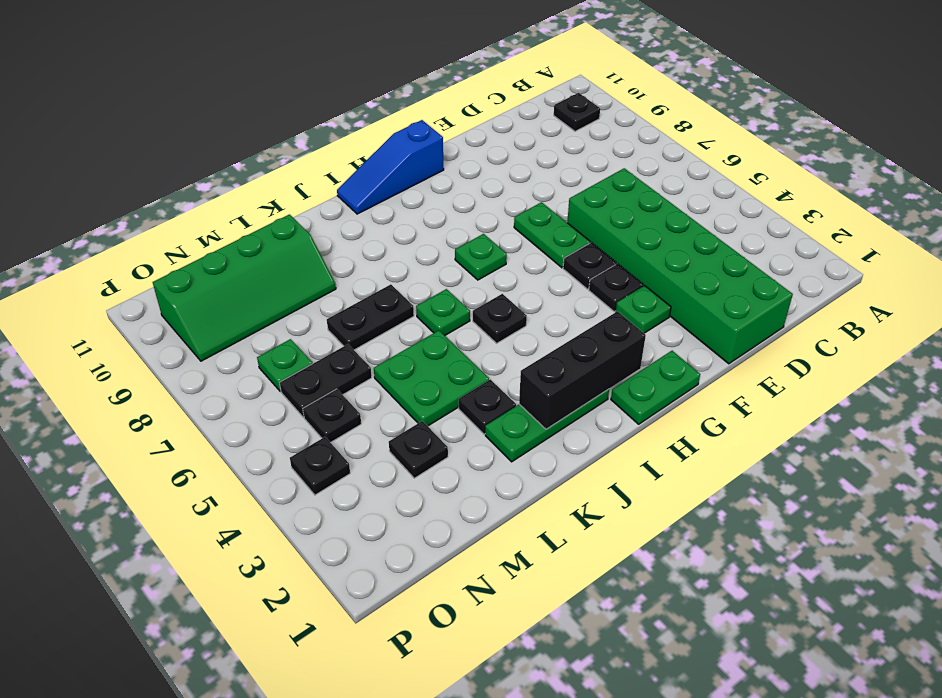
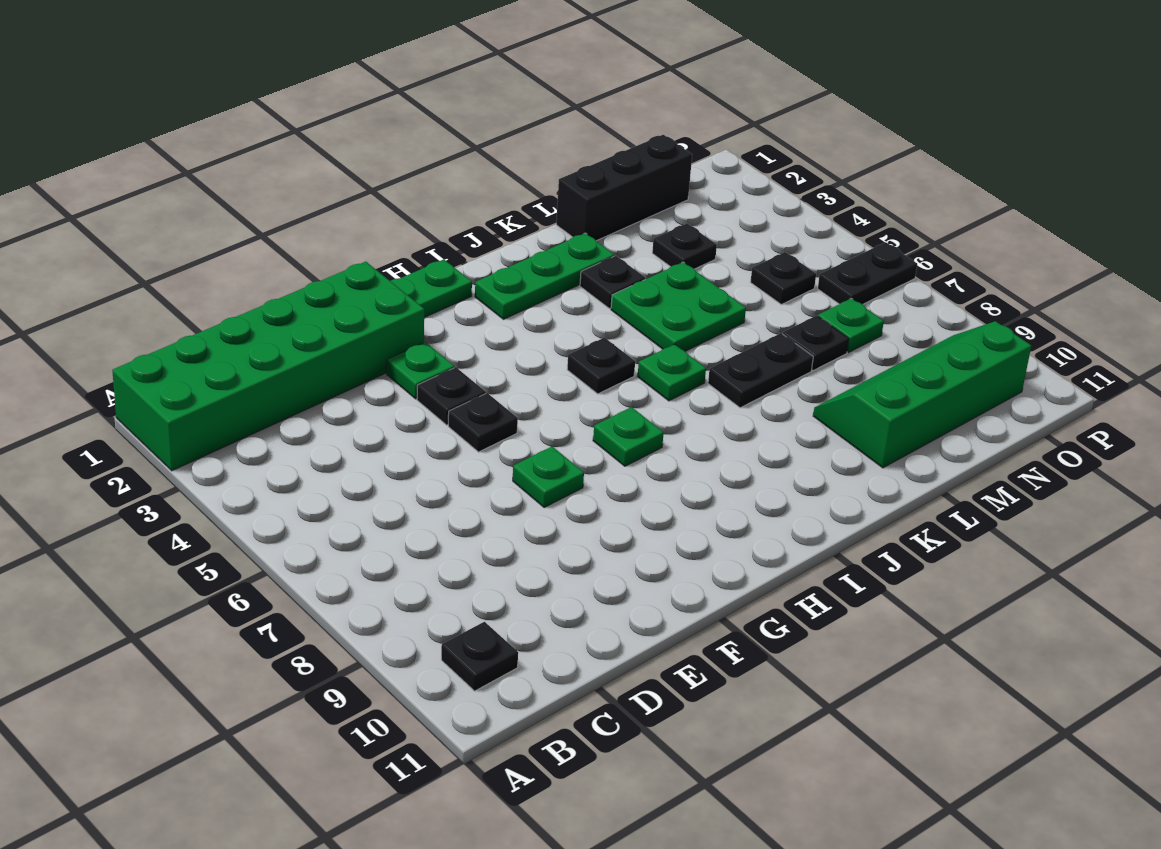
green 2x6 brick [567,168,793,364] -> green 2x6 brick turned to [112,262,424,471]
green 1x2 plate [514,202,590,268] -> green 1x1 plate [513,446,584,507]
blue 1x3 slope [337,120,444,214] -> none
black 1x3 brick [519,311,646,429] -> black 1x3 brick moved to [556,135,692,241]
black 1x2 plate [280,344,372,417] -> black 1x2 plate moved to [818,242,917,304]
black 1x1 plate [290,437,350,495] -> black 1x1 plate moved to [783,316,849,371]

